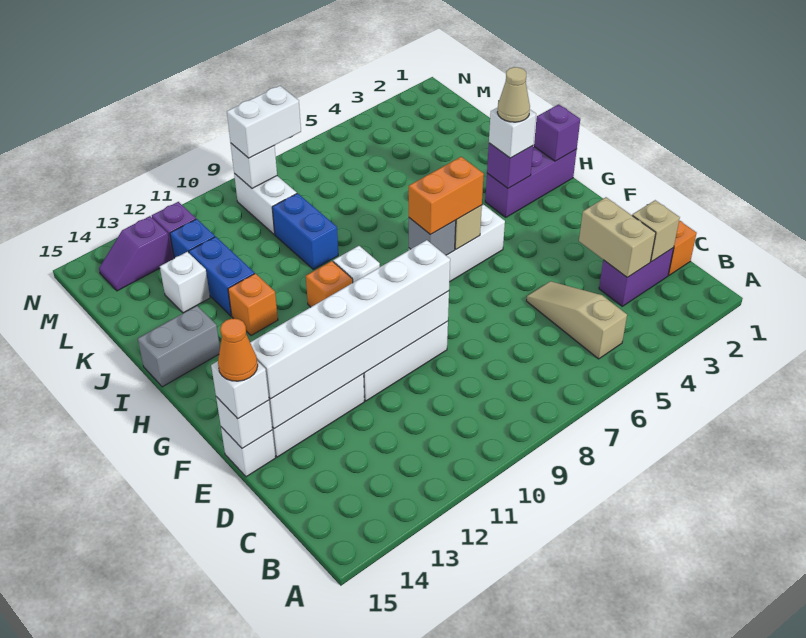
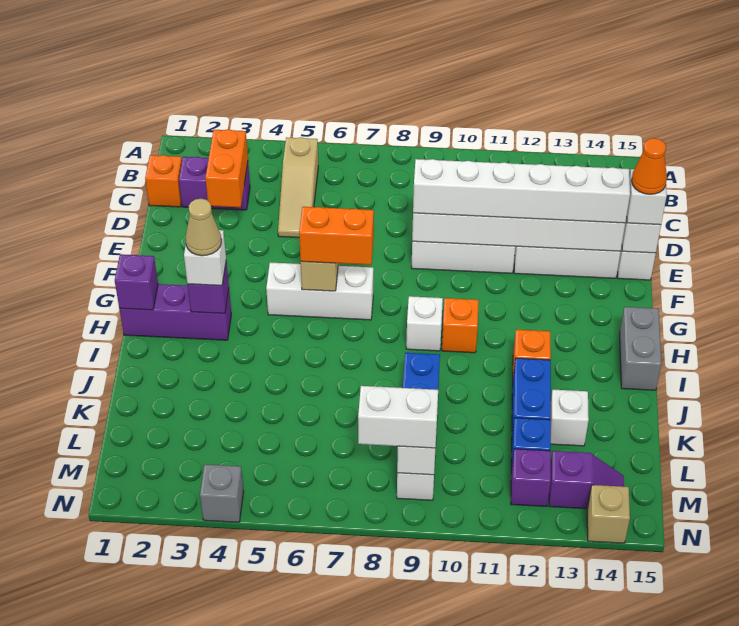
tan 1x1 brick [632,200,680,262] -> tan 1x1 brick moved to [587,485,630,543]
tan 1x2 brick [579,197,656,277] -> orange 1x2 brick [205,129,248,207]
grey 1x1 brick [409,218,456,255] -> grey 1x1 brick moved to [200,464,243,522]
grey 1x2 brick [138,306,220,387] -> grey 1x2 brick turned to [620,307,661,390]

